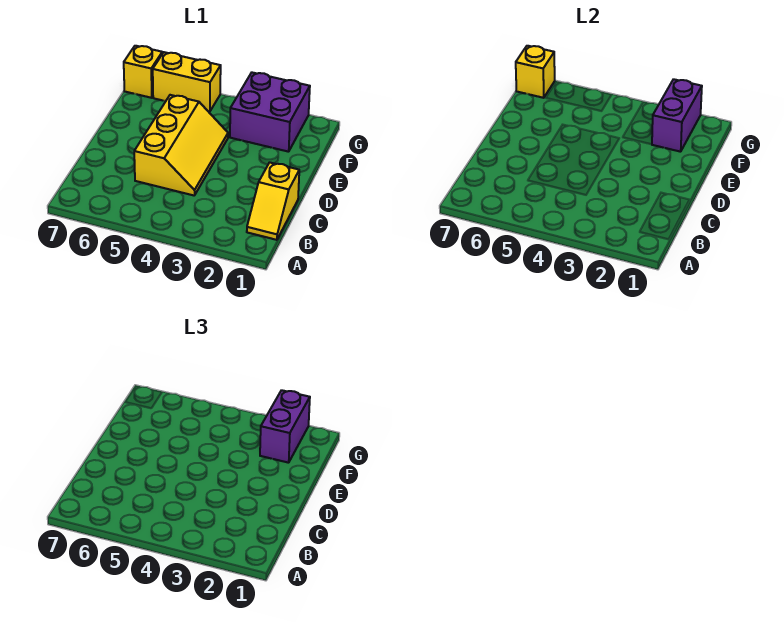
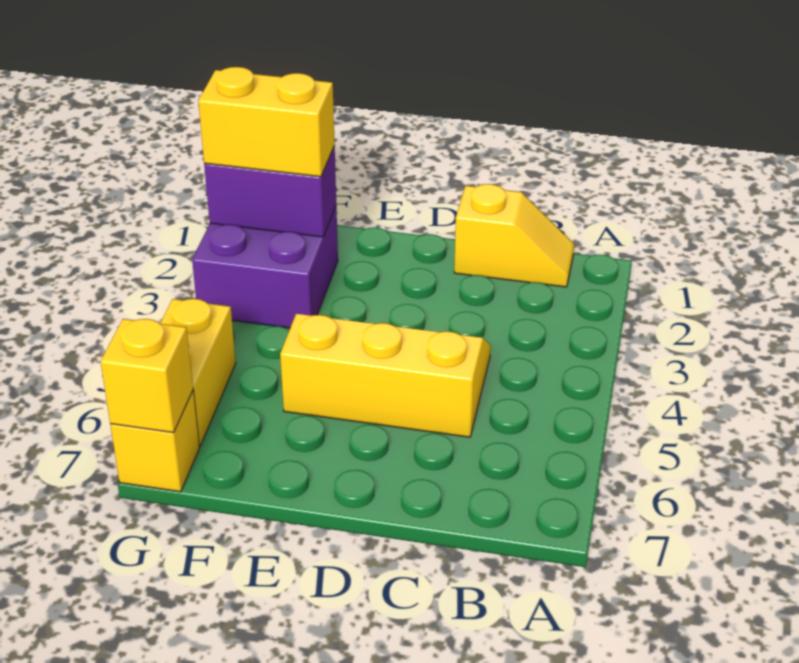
purple 1x2 brick [260,390,310,463] -> yellow 1x2 brick [198,67,335,177]

